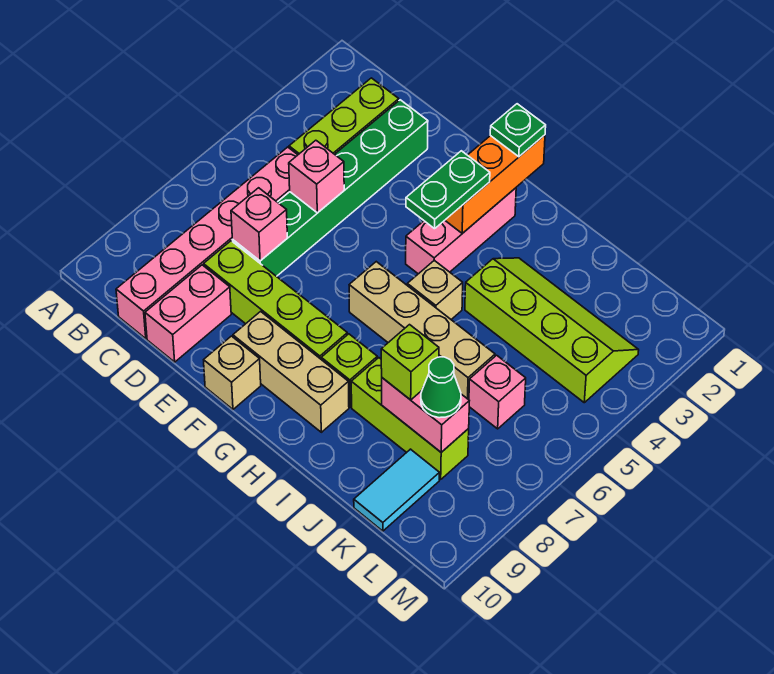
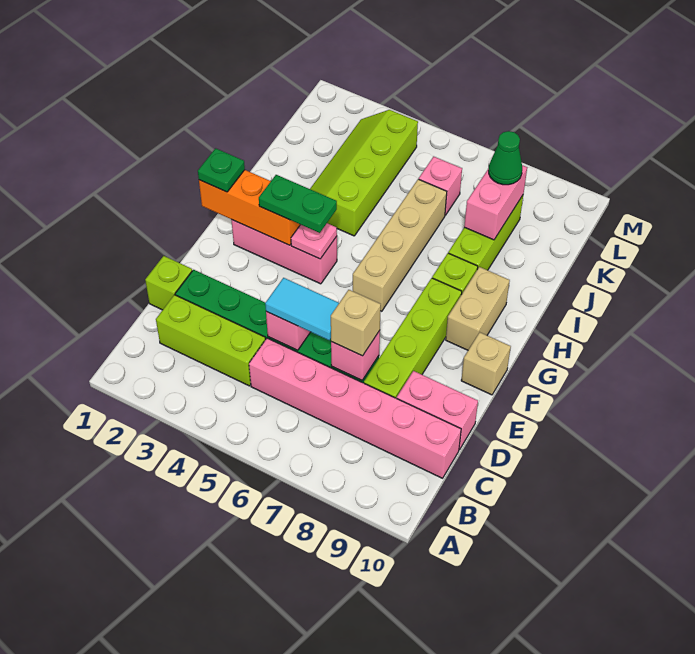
tan 1x3 brick [233,311,349,432] -> tan 1x2 brick [446,267,510,350]
none -> pink 1x1 plate [291,223,337,259]
tan 1x1 brick [407,260,463,319] -> tan 1x1 brick moved to [331,290,381,356]
lime 1x1 brick [381,325,439,400] -> lime 1x1 brick moved to [145,256,192,310]
cyan 1x2 tile [354,449,439,531] -> cyan 1x2 tile moved to [265,278,339,340]

